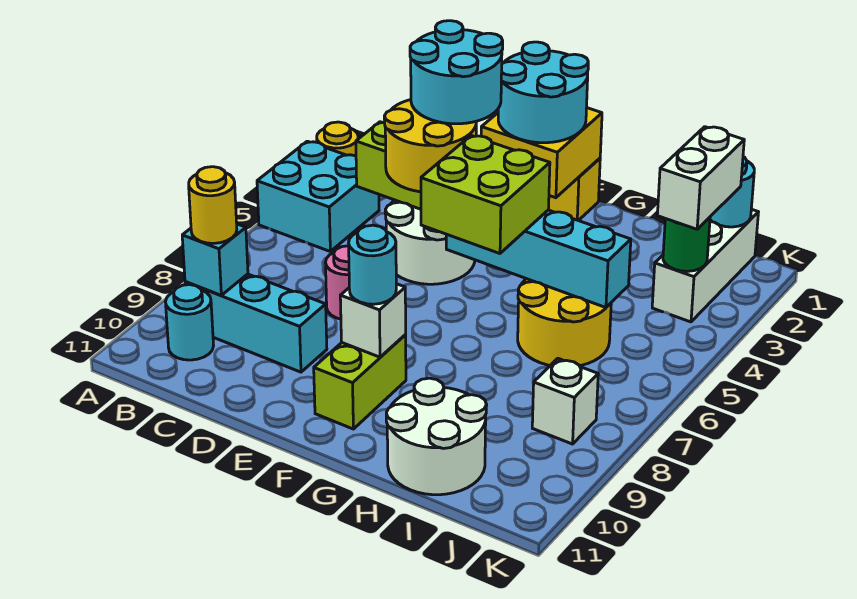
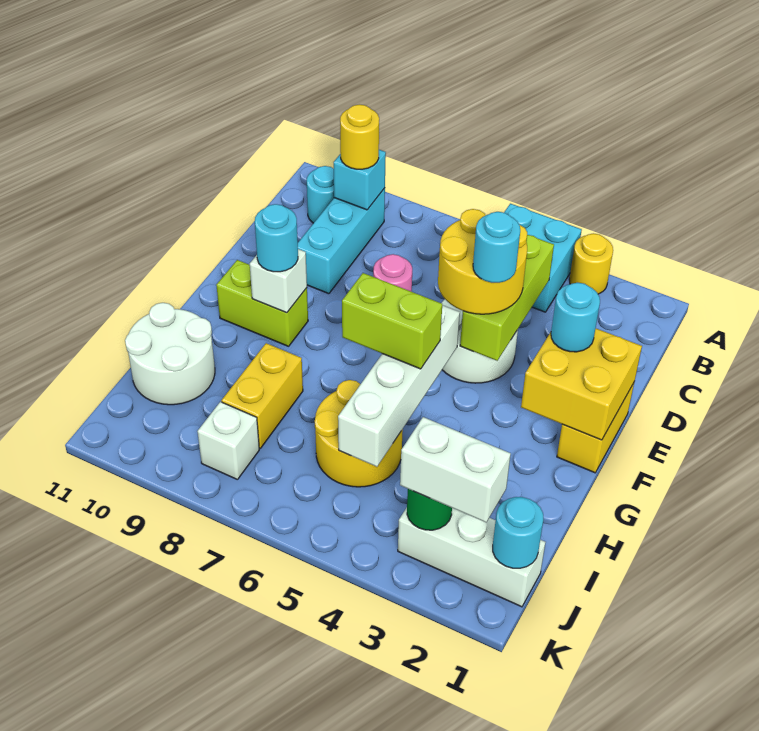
cyan 2x2 round brick [410,21,503,124] -> cyan 1x1 round brick [473,212,520,283]
cyan 2x2 round brick [498,42,588,143] -> cyan 1x1 round brick [551,283,600,352]
cyan 1x4 brick [446,210,631,308] -> white 1x4 brick [338,305,460,467]
lime 2x2 brick [421,136,550,254] -> lime 1x2 brick [342,273,442,369]
none -> yellow 1x2 brick [221,343,303,448]

